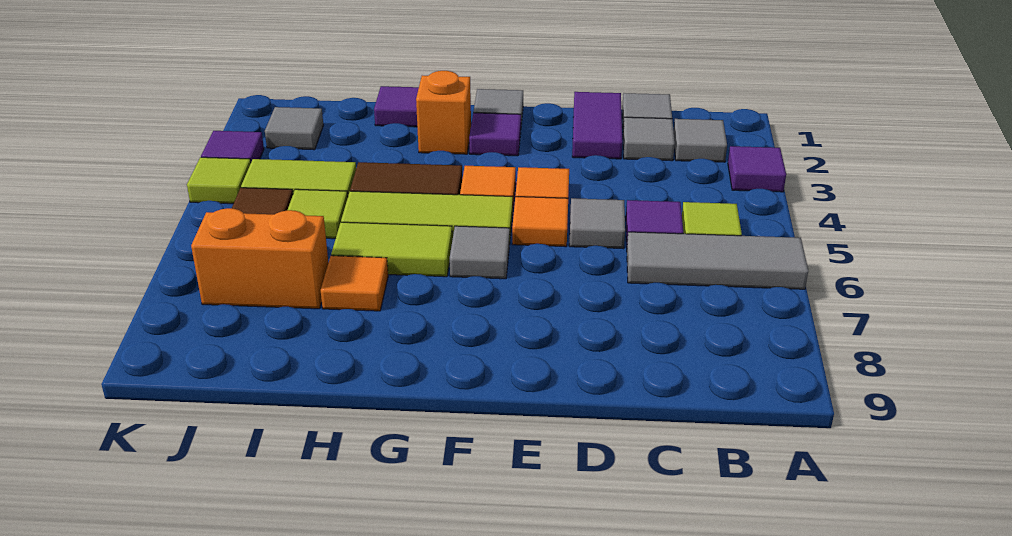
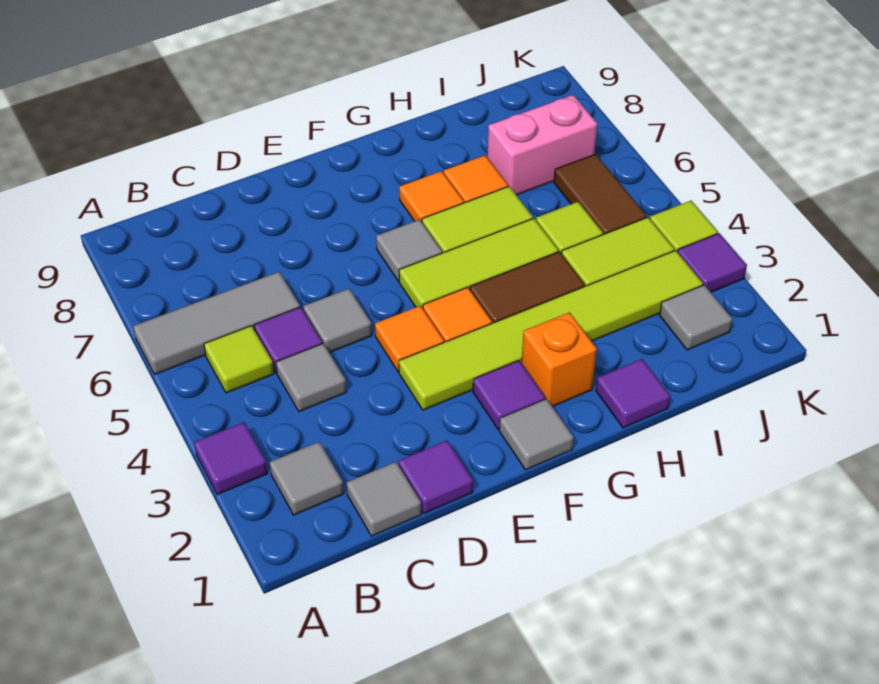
grey 1x1 tile [623,117,675,161] -> grey 1x1 tile moved to [276,344,346,412]
purple 1x2 tile [572,92,622,159] -> purple 1x1 tile [399,441,473,513]
none -> lime 1x6 tile [399,250,703,410]
orange 1x1 tile [512,197,568,247] -> orange 1x1 tile moved to [399,171,464,222]
orange 1x2 brick [191,208,329,309] -> pink 1x2 brick [488,95,597,195]

